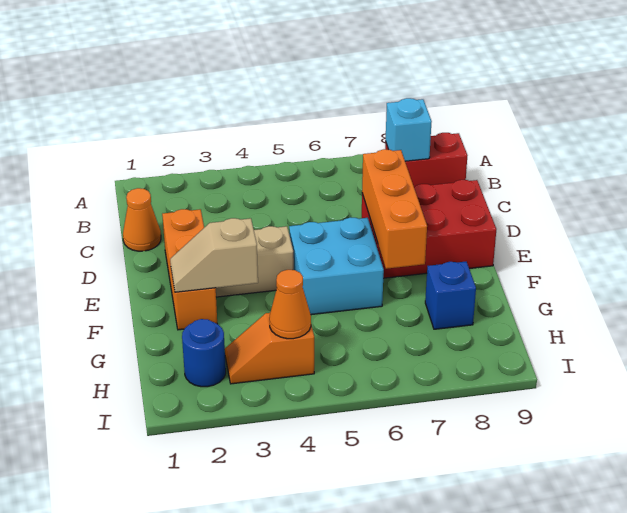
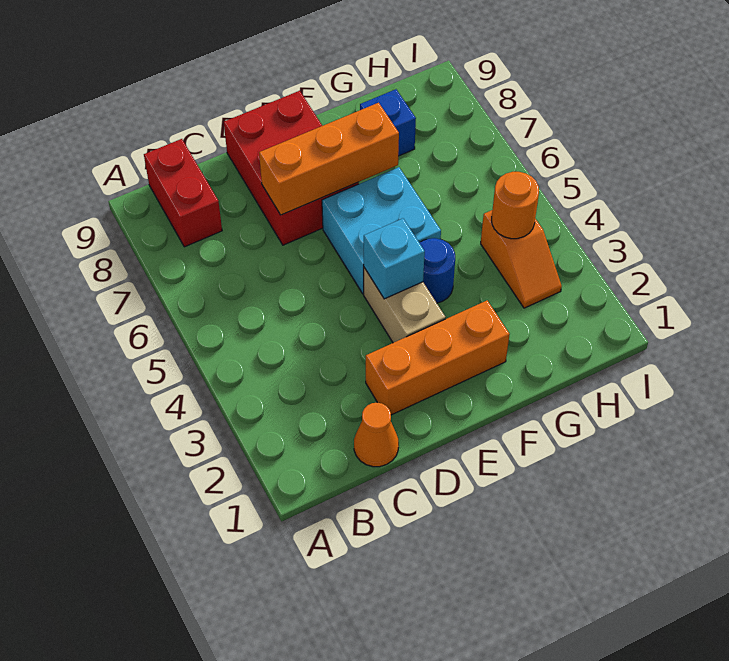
cyan 1x1 brick [386,98,432,161] -> cyan 1x1 brick moved to [364,219,425,299]
tan 1x2 slope [170,218,258,292] -> none
blue 1x1 round brick [182,319,226,387] -> blue 1x1 round brick moved to [420,238,455,303]
orange 1x1 cone [269,270,311,339] -> orange 1x1 round brick [492,172,539,239]

